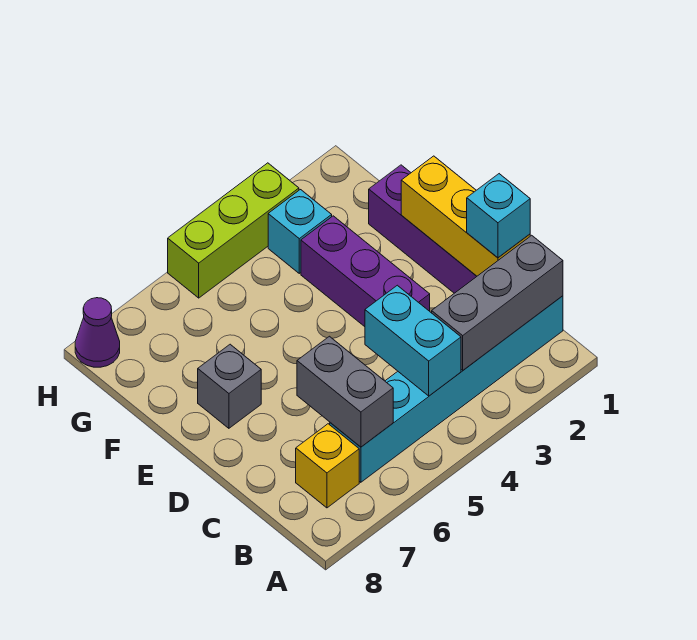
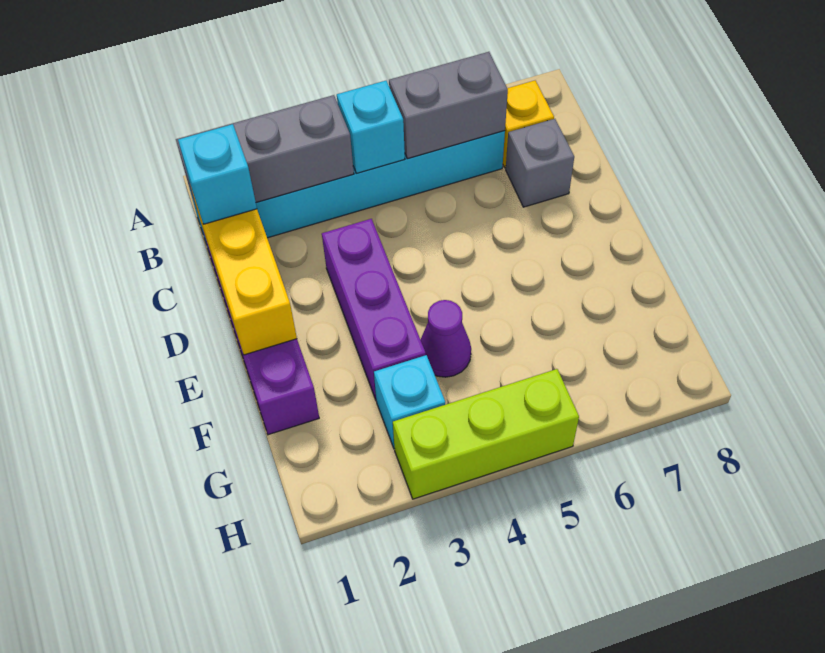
cyan 1x2 brick [365,285,461,396] -> cyan 1x1 brick [337,81,405,173]
grey 1x2 brick [297,336,393,447] -> grey 1x2 brick turned to [389,52,508,159]
grey 1x1 brick [198,344,261,428] -> grey 1x1 brick moved to [506,119,574,207]
purple 1x1 cone [75,298,120,367] -> purple 1x1 cone moved to [420,300,471,377]

